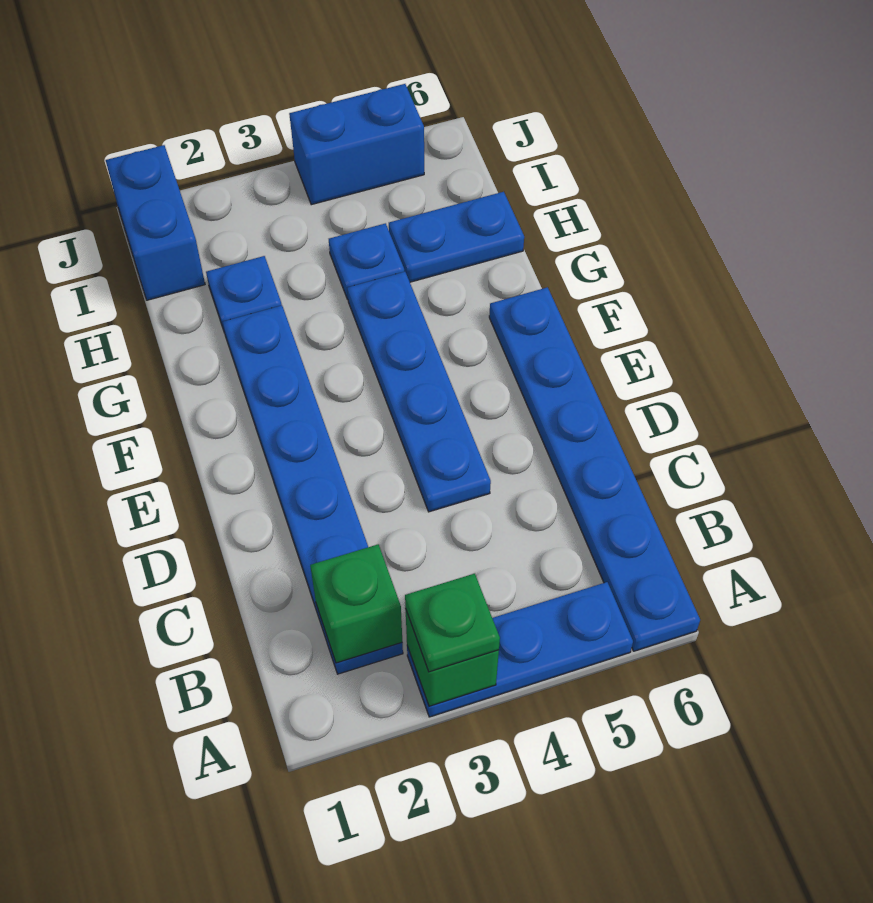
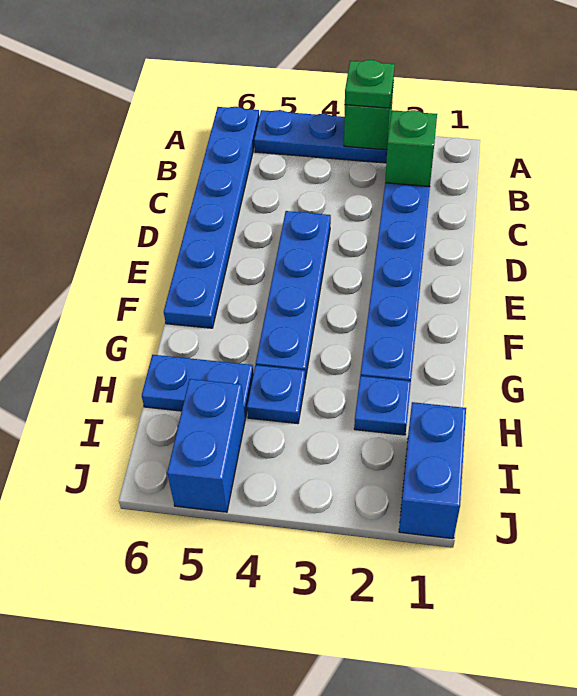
blue 1x2 brick [289,84,424,205] -> blue 1x2 brick turned to [167,379,245,512]

